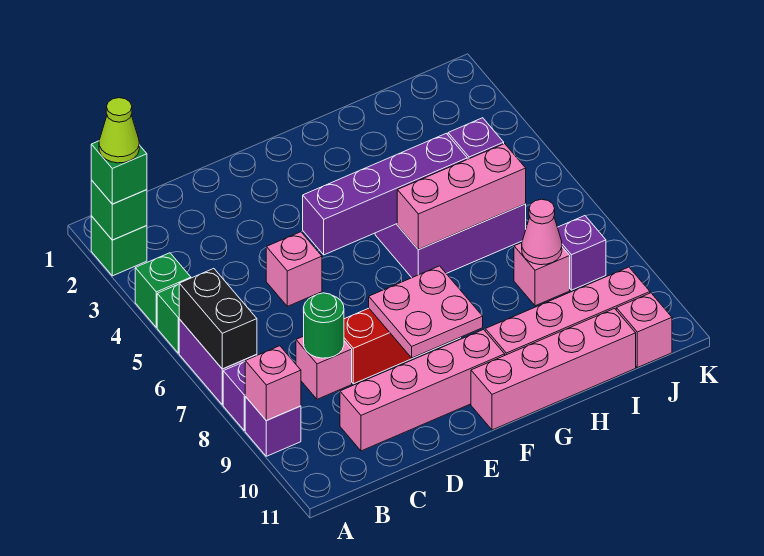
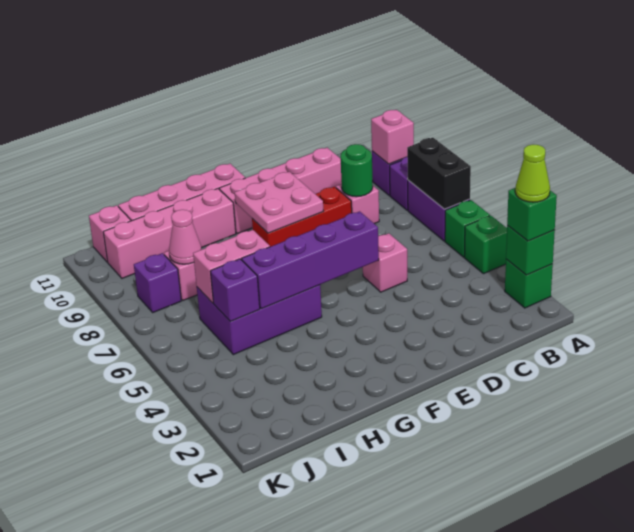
pink 1x3 brick [397,144,526,249] -> pink 1x2 brick [193,230,270,303]

